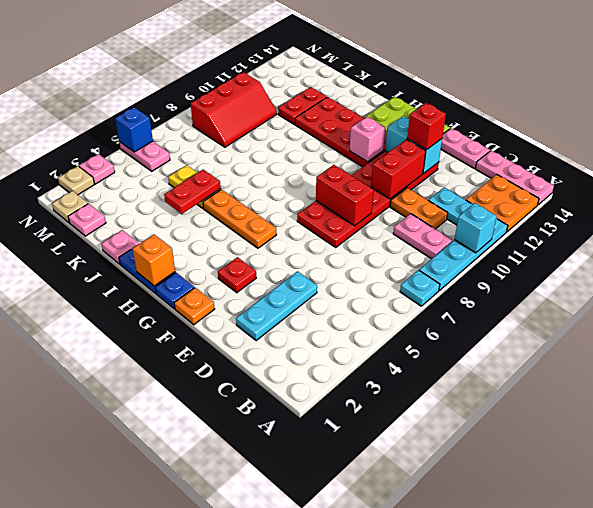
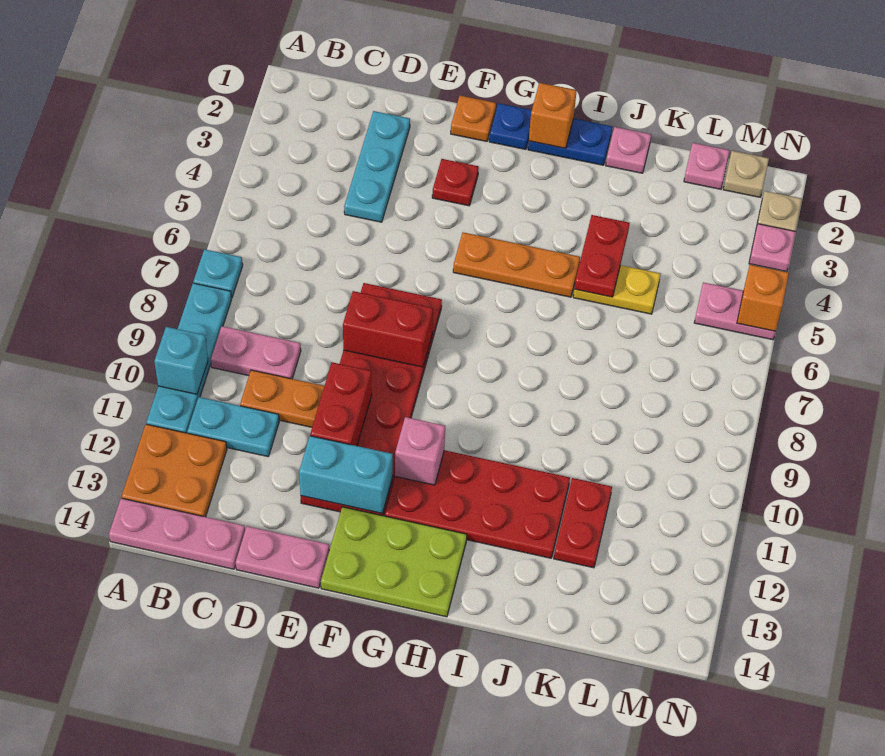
red 1x1 brick [407,103,446,150] -> none
red 2x3 slope [191,72,277,147] -> none
blue 1x1 brick [115,107,153,152] -> orange 1x1 brick [737,265,789,332]

